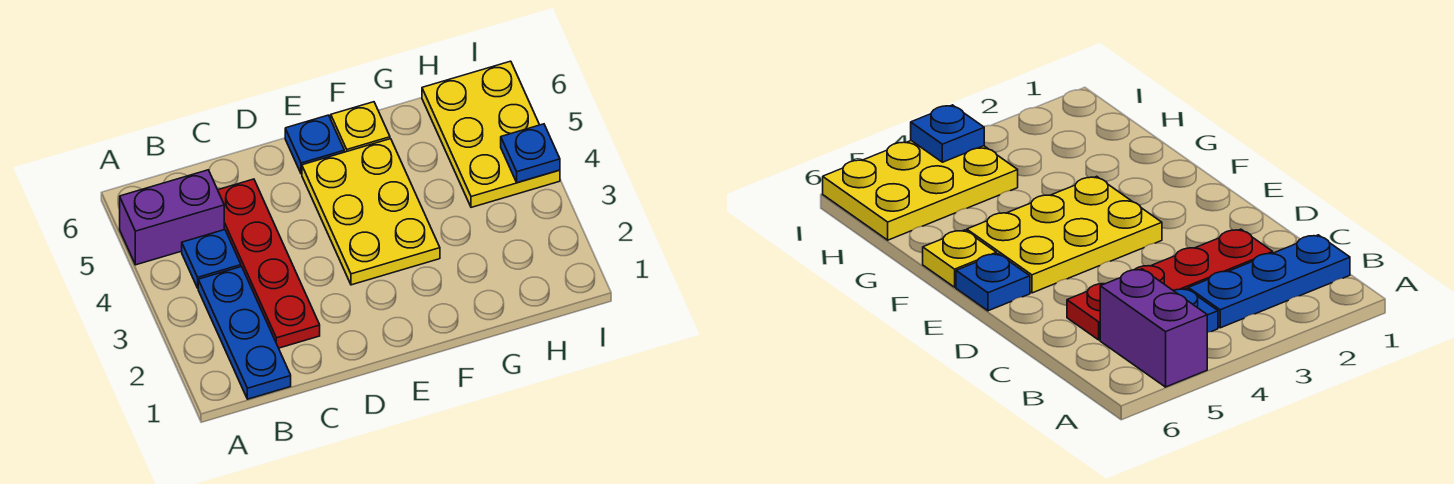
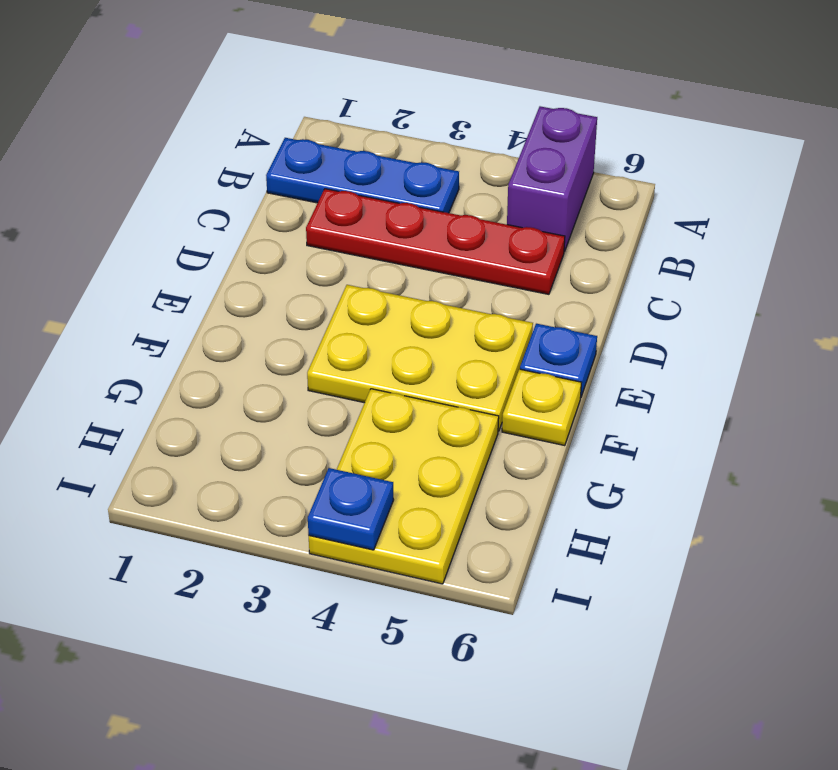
blue 1x1 plate [182,230,241,288] -> none
yellow 2x3 plate [422,61,560,207] -> yellow 2x3 plate turned to [309,389,499,584]

